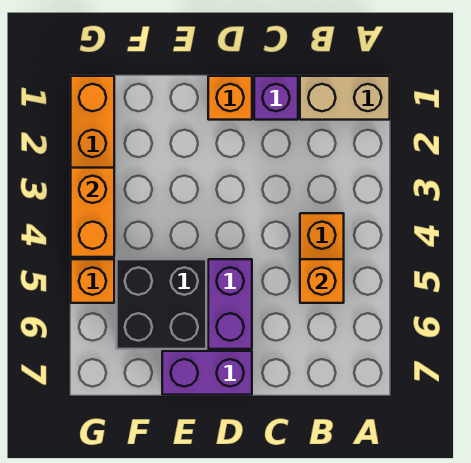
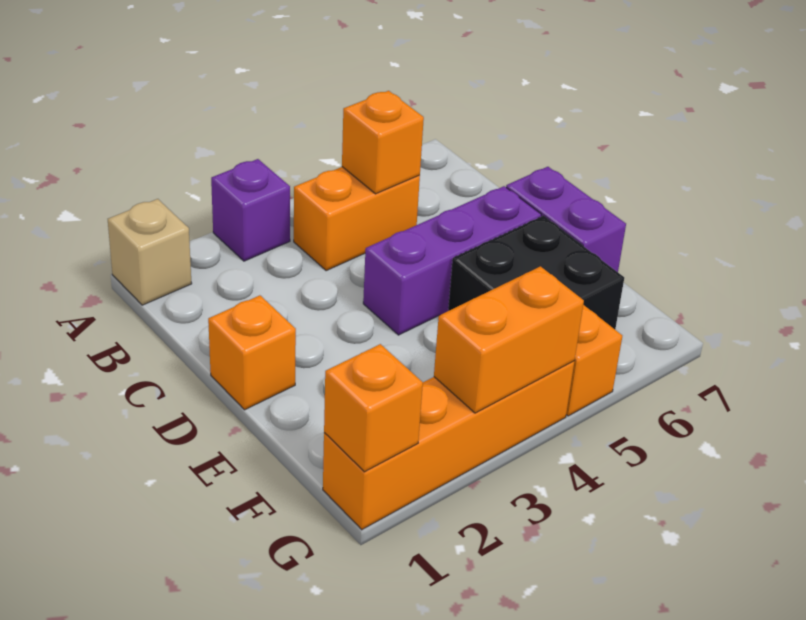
tan 1x2 brick [300,76,390,120] -> tan 1x1 brick [108,199,192,305]
purple 1x1 brick [254,76,298,120] -> purple 1x1 brick moved to [211,159,290,261]
purple 1x2 brick [208,259,252,349] -> purple 1x3 brick [363,186,541,335]
none -> orange 1x1 brick [324,344,423,472]

